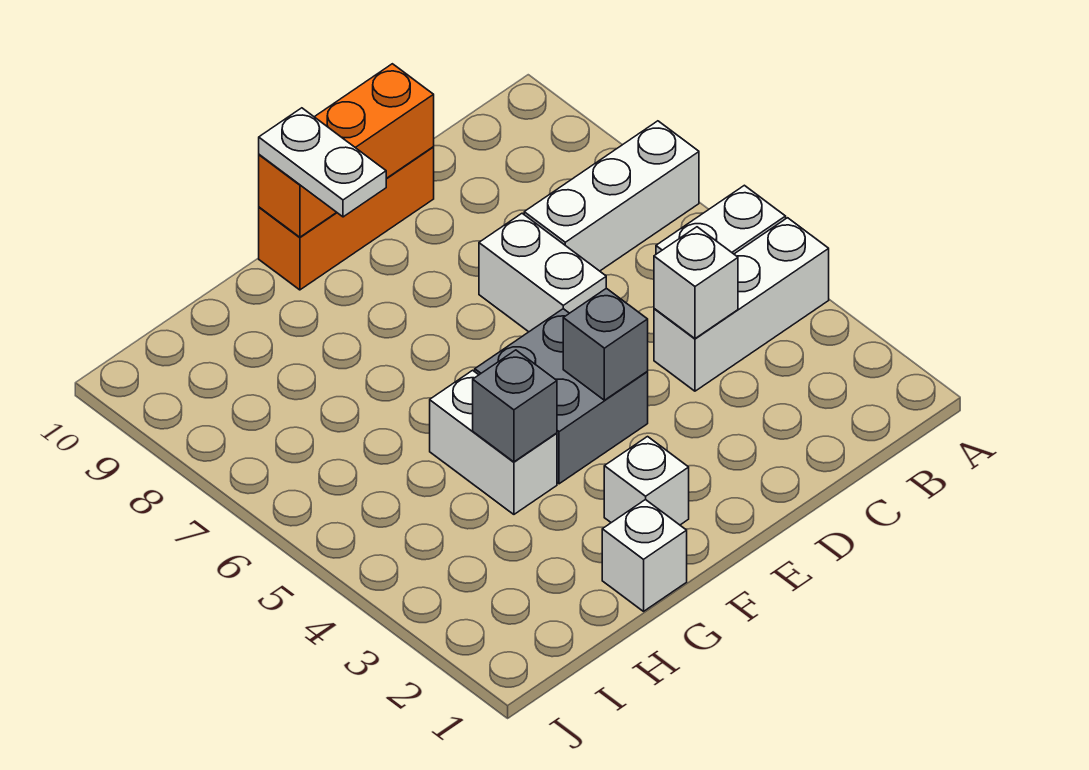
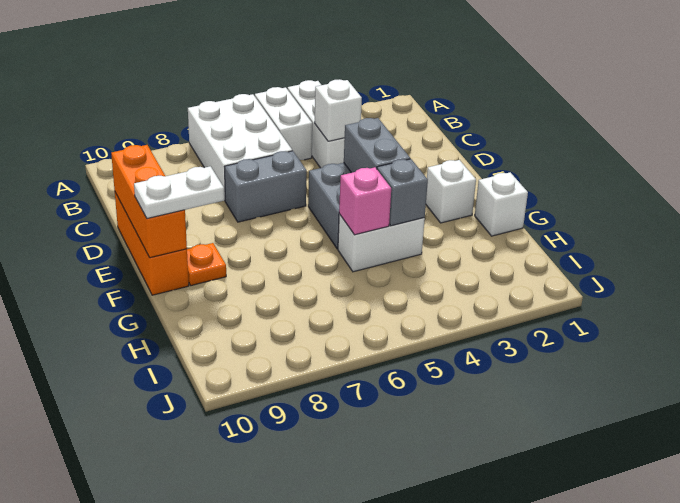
white 1x3 brick [524,121,699,271] -> white 2x3 brick [188,94,292,201]
white 1x2 brick [479,213,606,332] -> grey 1x2 brick [225,151,307,222]
grey 1x1 brick [563,288,648,400] -> grey 1x2 brick [344,118,410,173]
none -> orange 1x1 plate [187,243,226,286]
none -> pink 1x1 brick [339,167,391,235]

